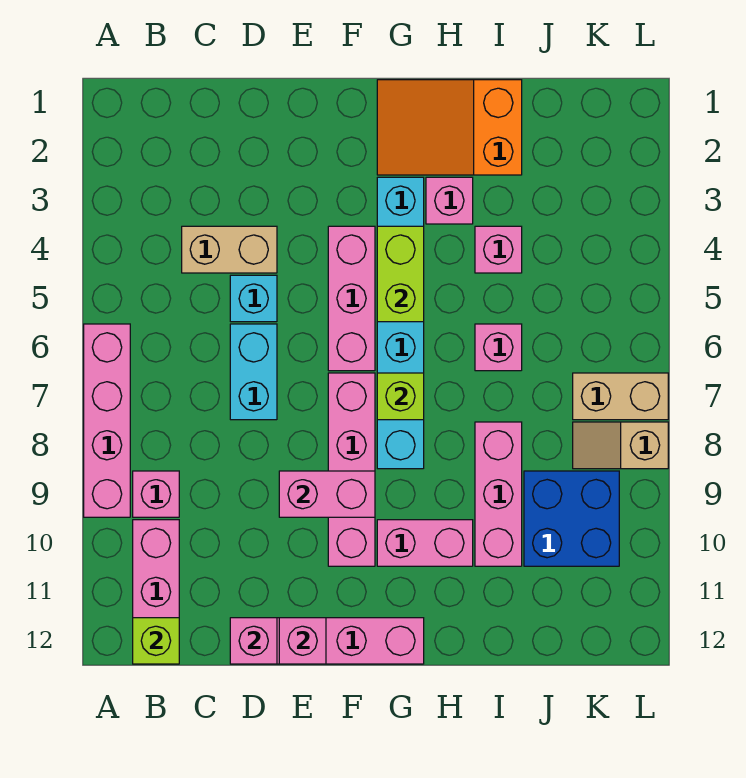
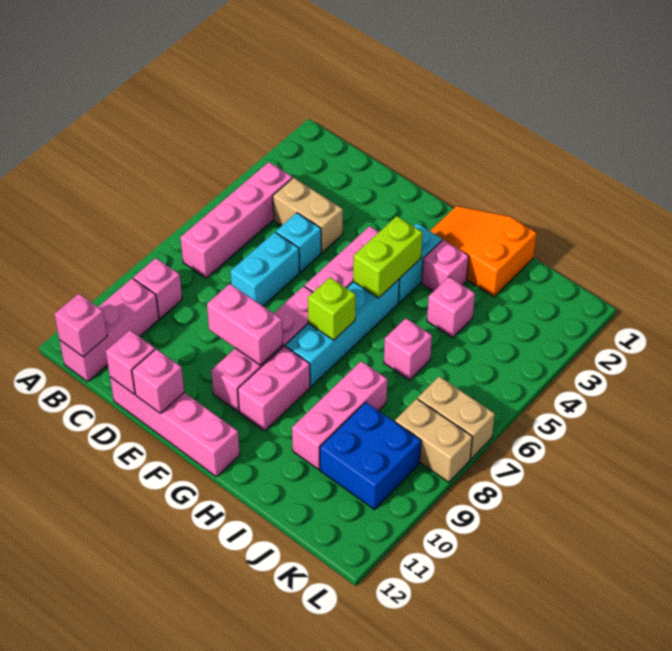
pink 1x4 brick [84,324,130,517] -> pink 1x4 brick moved to [180,162,292,278]
lime 1x1 brick [133,618,179,664] -> pink 1x1 brick [54,294,107,357]
pink 1x2 brick [377,520,473,566] -> pink 1x2 brick turned to [238,346,310,431]
tan 1x2 slope [573,422,668,469] -> tan 1x2 brick [395,399,472,482]

